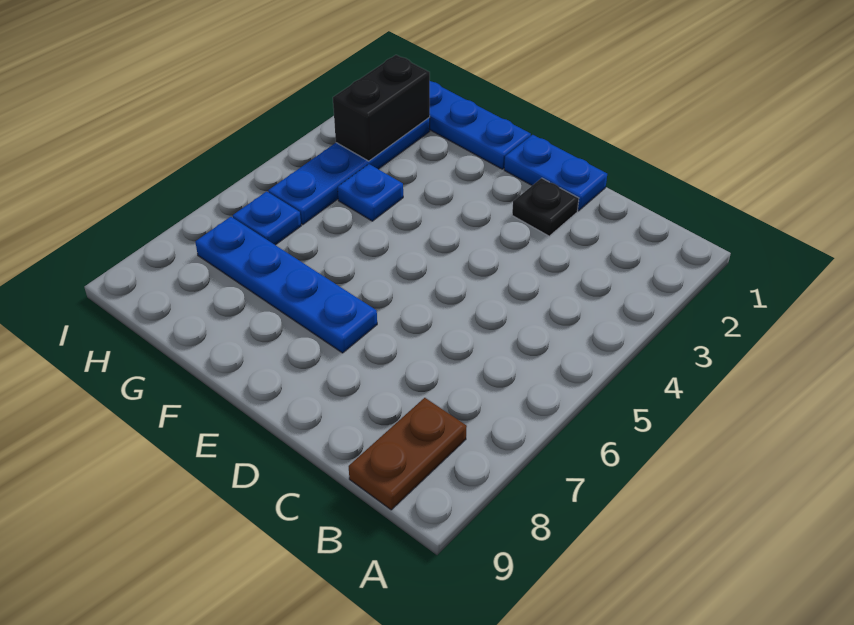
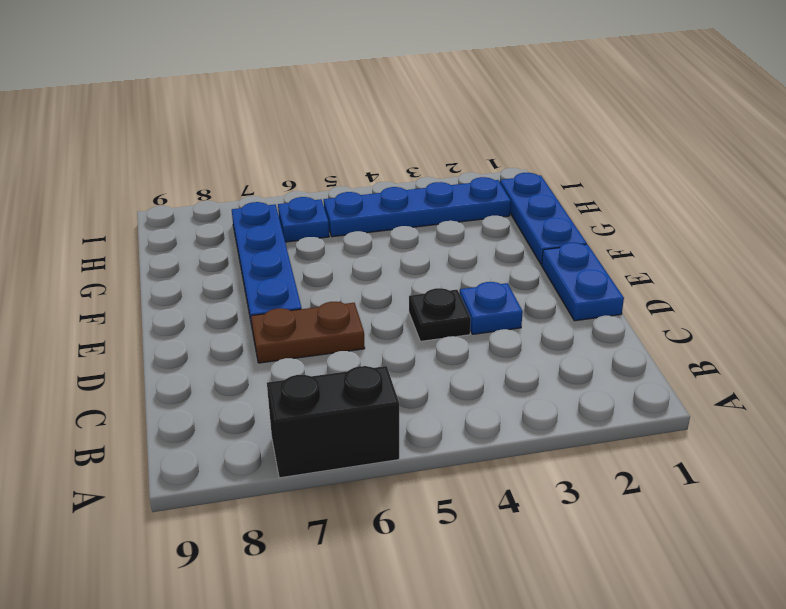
brown 1x2 plate [349,398,467,510] -> brown 1x2 plate moved to [251,302,365,363]
black 1x1 plate [512,178,579,236] -> black 1x1 plate moved to [409,288,471,341]
blue 1x1 plate [338,164,403,221] -> blue 1x1 plate moved to [460,282,523,334]
black 1x2 brick [333,55,430,161] -> black 1x2 brick moved to [267,366,399,478]

